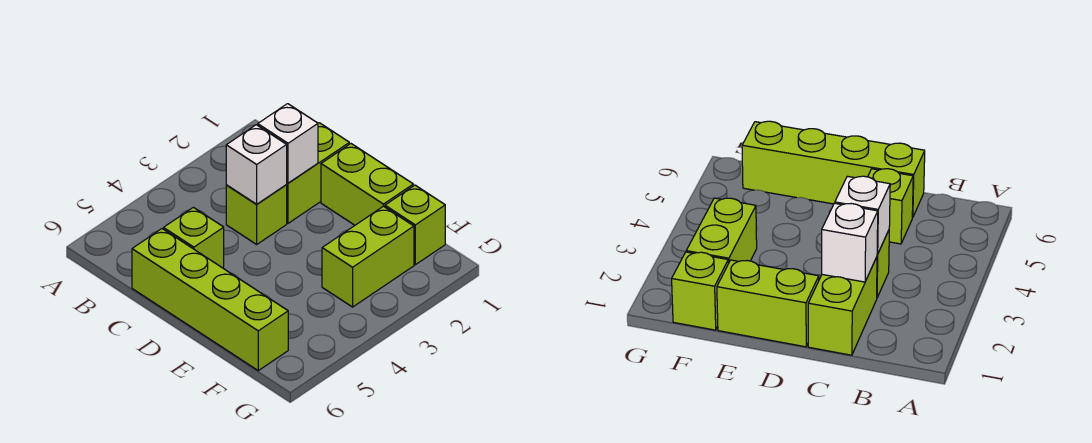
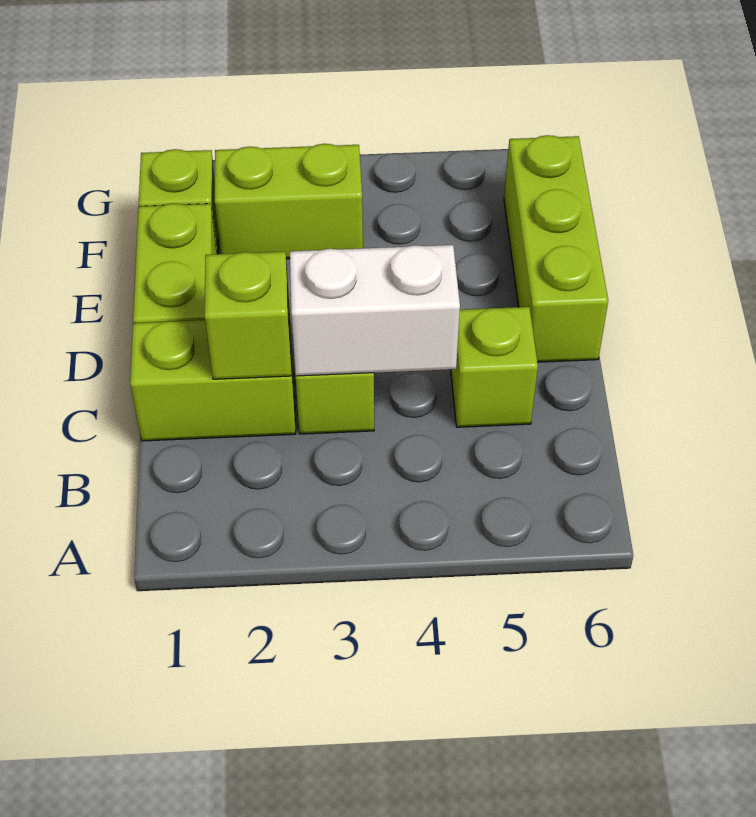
white 1x1 brick [258,104,318,183] -> lime 1x1 brick [205,252,292,379]
white 1x1 brick [226,125,287,204] -> white 1x2 brick [290,245,460,376]
lime 1x4 brick [132,229,288,370] -> lime 1x3 brick [504,135,608,362]

